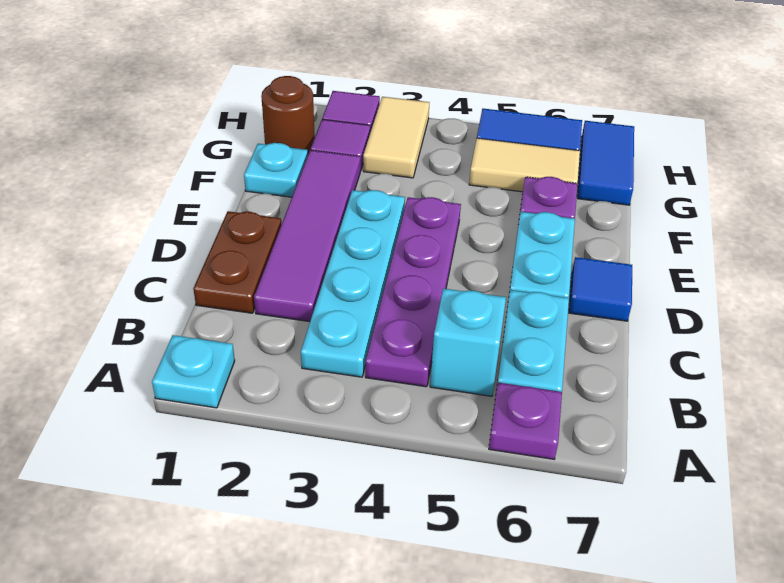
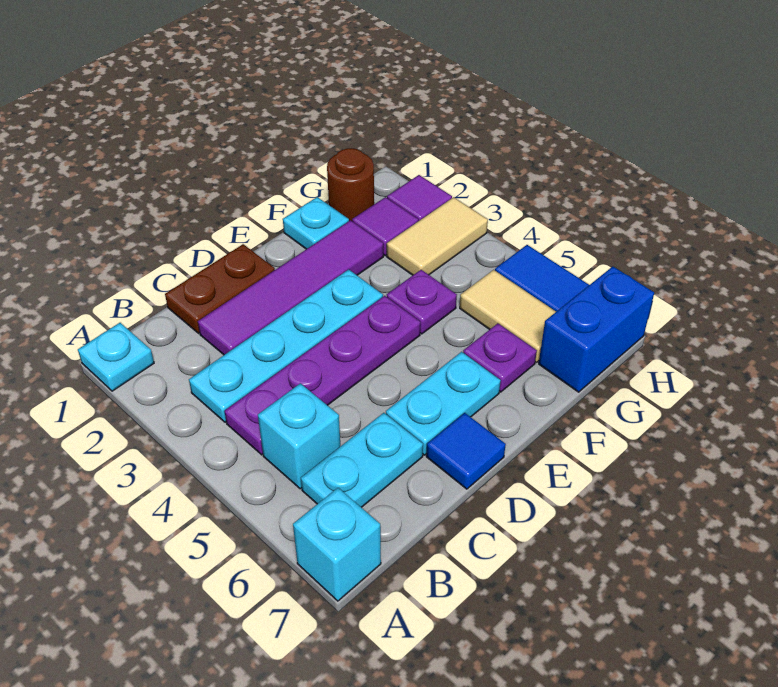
purple 1x1 plate [489,383,562,459] -> purple 1x1 plate moved to [387,270,457,334]
none -> cyan 1x1 brick [293,488,381,601]
blue 1x2 tile [577,121,634,205] -> blue 1x2 brick [539,267,654,392]

